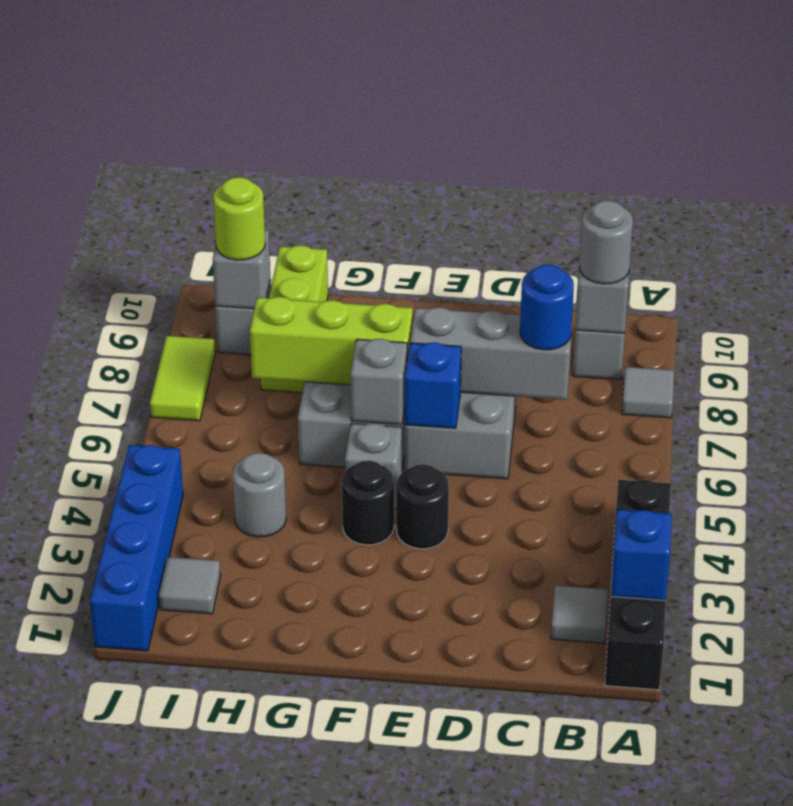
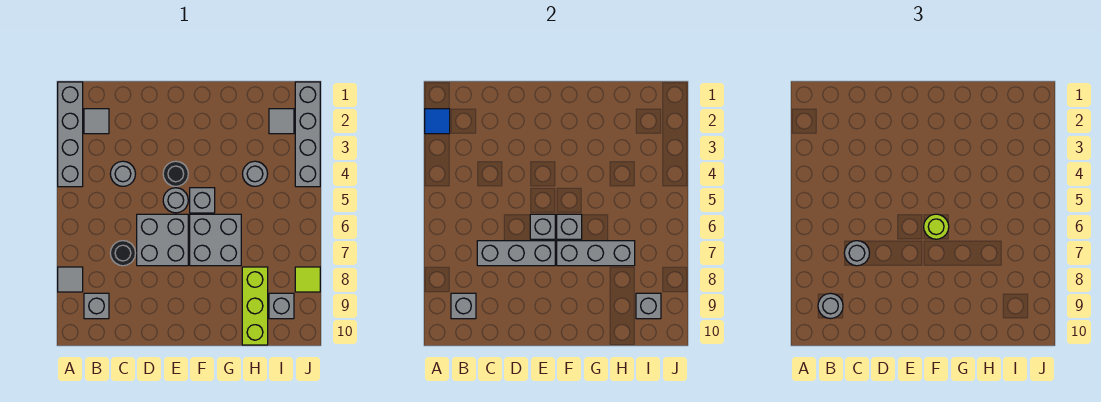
black 1x4 brick [605,480,671,690] -> grey 1x4 brick [58,82,83,187]
blue 1x1 brick [611,510,672,601] -> blue 1x1 tile [425,109,450,134]
none -> grey 1x1 round brick [110,161,135,186]
blue 1x1 round brick [520,265,574,350] -> grey 1x1 round brick [844,241,869,266]
none -> grey 1x1 round brick [163,188,188,213]
blue 1x1 brick [405,342,461,428] -> grey 1x1 brick [530,214,555,239]
black 1x1 round brick [342,460,394,545] -> black 1x1 round brick moved to [110,241,135,266]
lime 1x3 brick [250,297,413,385] -> grey 1x3 brick [557,241,635,266]
lime 1x1 round brick [214,177,265,260] -> lime 1x1 round brick moved to [924,214,949,239]
blue 1x4 brick [90,445,183,651] -> grey 1x4 brick [295,82,320,187]
lime 1x2 tile [150,336,215,421] -> lime 1x1 tile [295,267,320,292]

